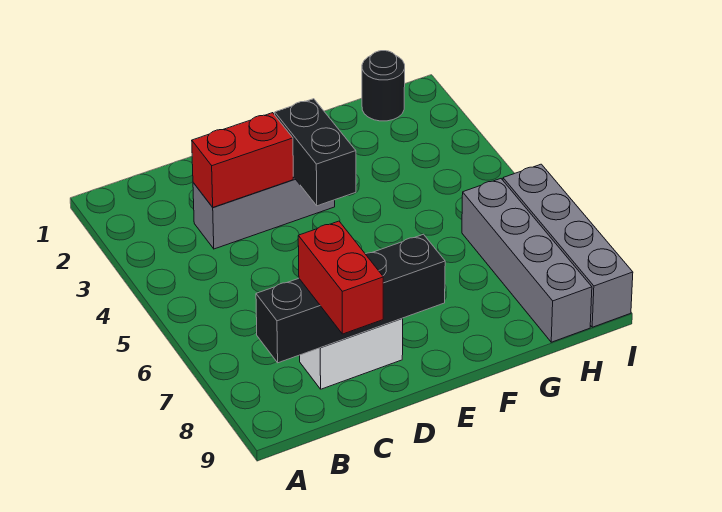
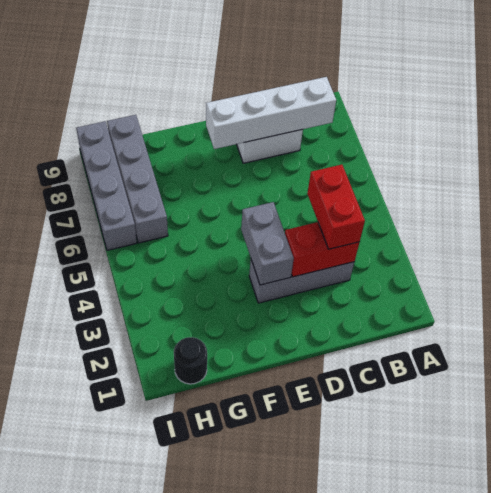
black 1x4 brick [256,234,445,363] -> white 1x4 brick [206,77,336,149]
red 1x2 brick [298,221,383,334] -> red 1x2 brick moved to [307,165,365,249]
black 1x2 brick [275,99,356,206] -> grey 1x2 brick [241,202,294,285]

